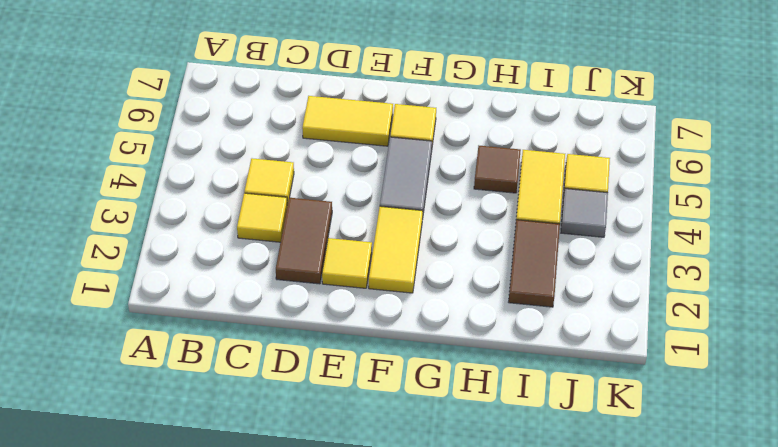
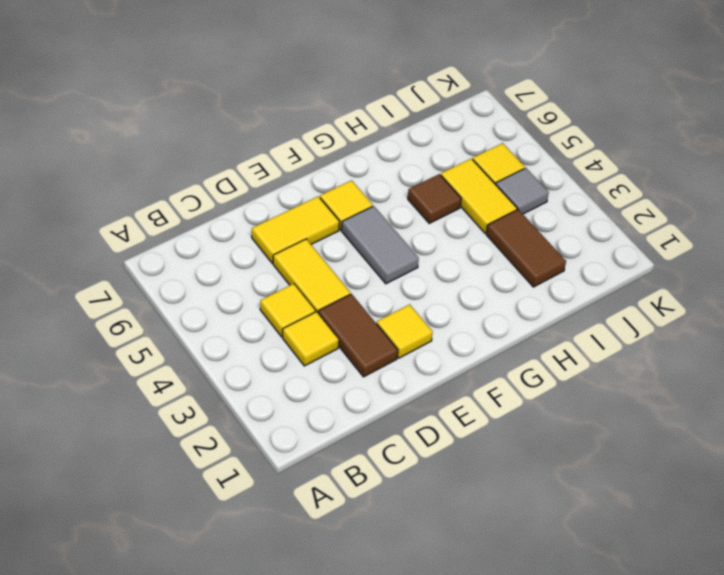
yellow 1x2 tile [369,206,423,293] -> yellow 1x2 tile moved to [273,239,350,313]

